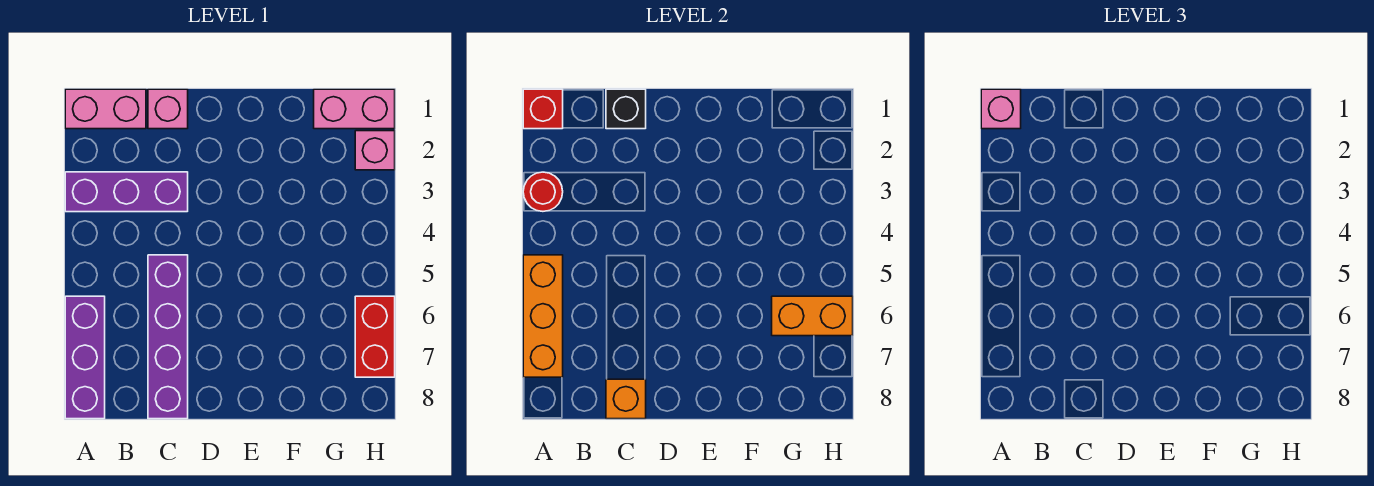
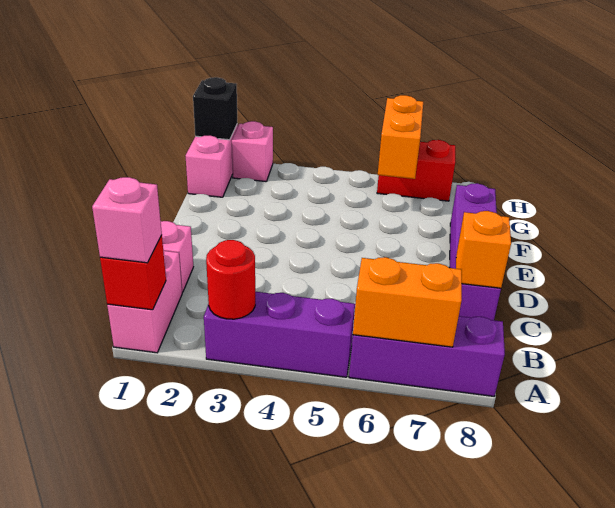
purple 1x3 brick [65,172,188,212] -> purple 1x3 brick turned to [204,292,355,377]
orange 1x3 brick [523,255,563,377] -> orange 1x2 brick [353,257,462,347]
black 1x1 brick [606,89,646,129] -> black 1x1 brick moved to [193,77,237,140]
purple 1x4 brick [148,255,188,419] -> purple 1x4 brick turned to [449,183,501,320]

